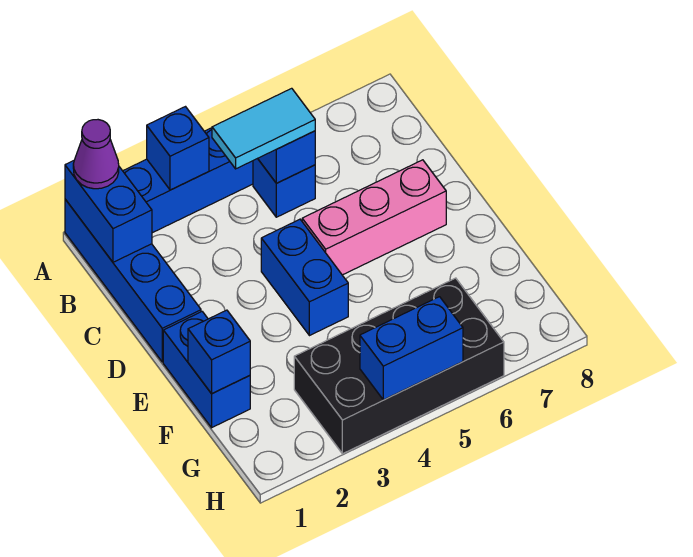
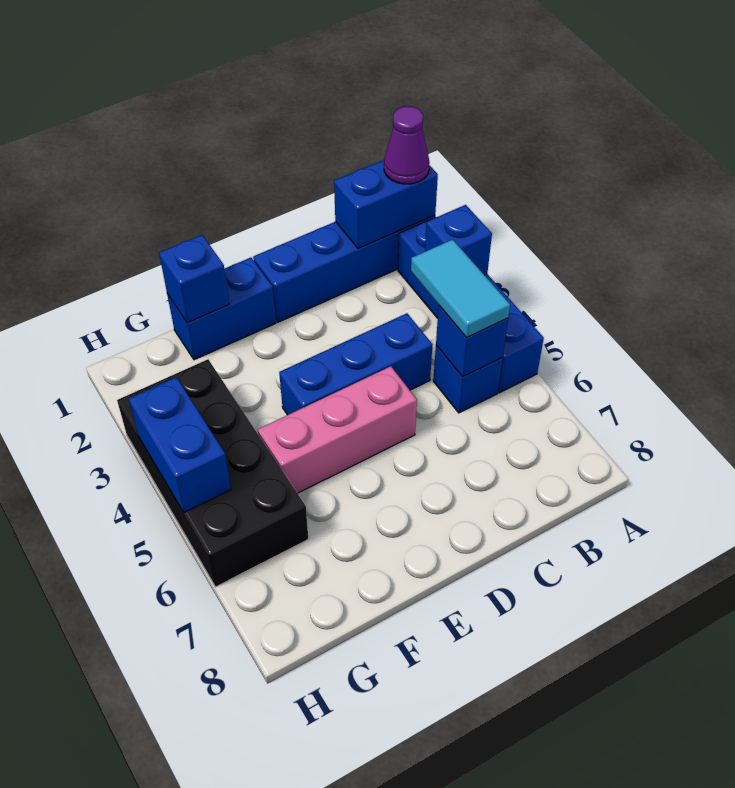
blue 1x2 brick [261,219,348,336] -> blue 1x3 brick [279,313,432,415]
pink 1x3 brick [302,160,446,275] -> pink 1x3 brick turned to [258,366,417,493]

